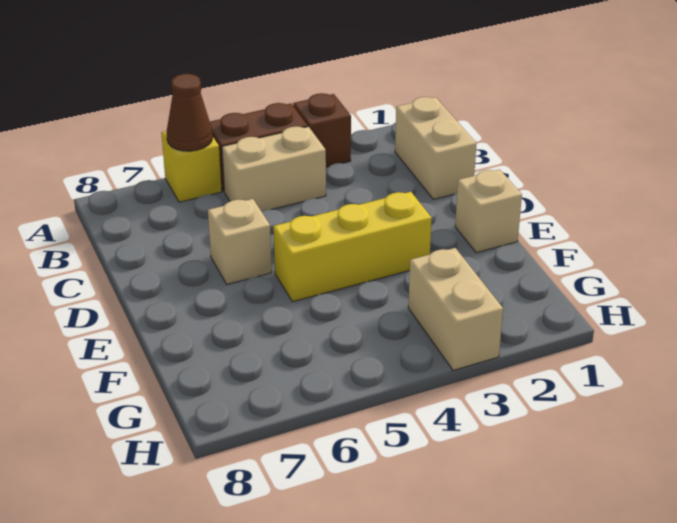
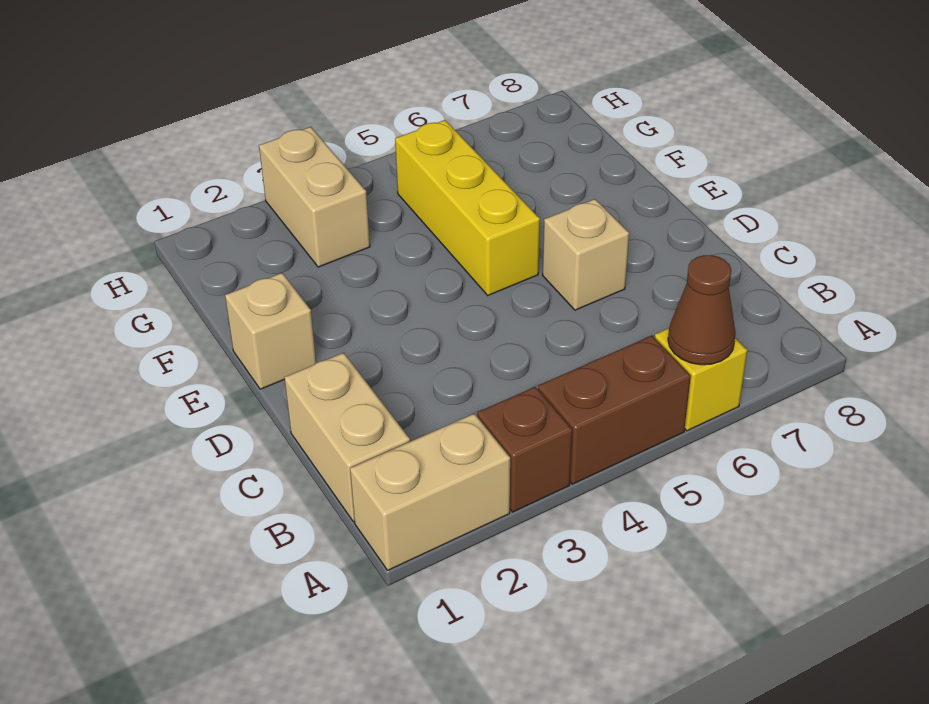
tan 1x2 brick [222,127,326,211] -> tan 1x2 brick moved to [350,414,510,570]
yellow 1x3 brick [273,192,432,302] -> yellow 1x3 brick turned to [395,120,540,295]

